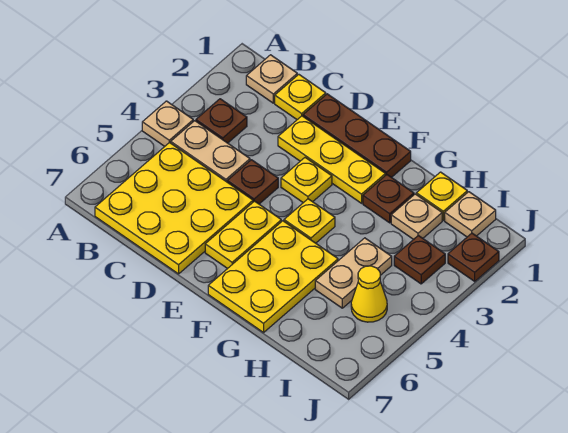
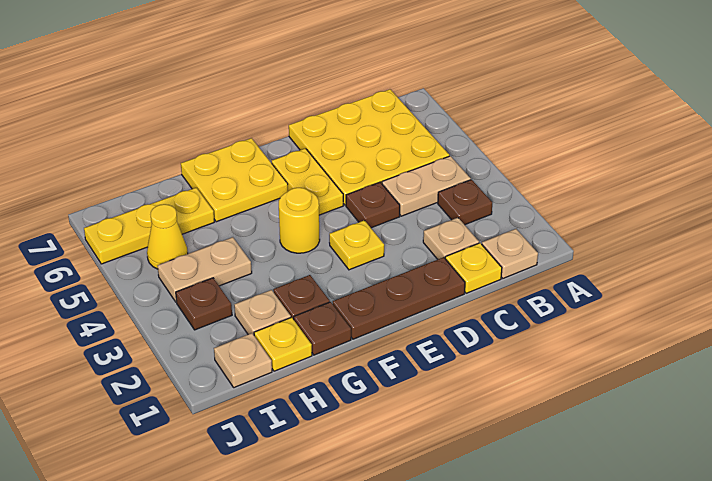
tan 1x1 plate [142,101,193,146] -> tan 1x1 plate moved to [423,218,479,259]
yellow 1x3 plate [278,116,386,203] -> yellow 1x3 plate moved to [84,188,214,264]
yellow 1x1 plate [284,199,335,243] -> yellow 1x1 round brick [279,188,320,253]
yellow 2x3 plate [208,221,338,333] -> yellow 2x2 plate [181,138,288,222]
tan 1x2 plate [315,238,392,308] -> tan 1x2 plate turned to [158,237,252,302]
brown 1x1 plate [448,233,499,281] -> brown 1x1 plate moved to [294,302,351,355]

